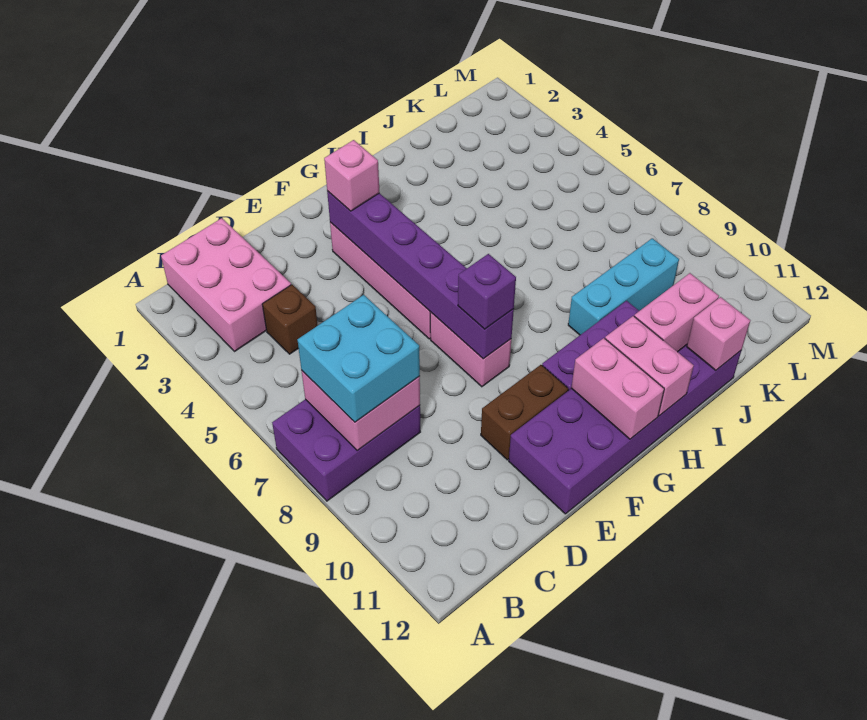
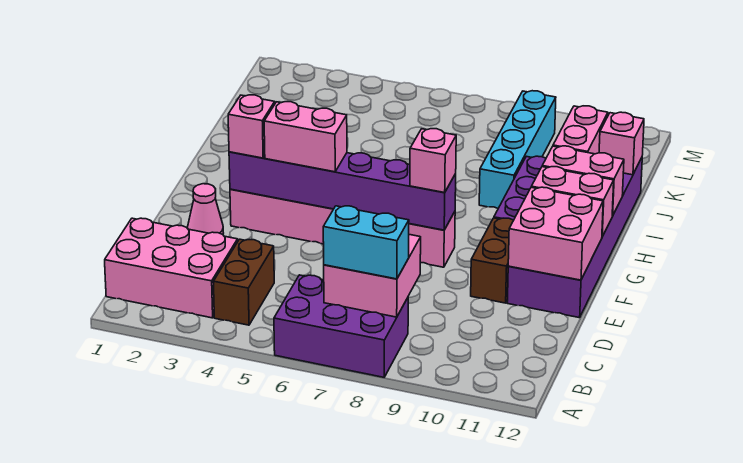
purple 2x3 brick [272,399,420,501] -> purple 2x3 brick turned to [274,275,408,377]
cyan 2x2 brick [298,295,420,422] -> cyan 1x2 brick [323,206,409,279]
brown 1x1 brick [262,285,318,354] -> brown 1x2 brick [213,239,274,325]
none -> pink 1x1 cone [188,184,223,234]
none -> pink 2x2 brick [508,187,603,280]
none -> pink 1x2 brick [264,102,347,172]
purple 1x1 brick [458,254,516,329] -> pink 1x1 brick [410,129,456,193]
cyan 1x3 brick [568,238,679,335] -> cyan 1x4 brick [479,91,556,208]

